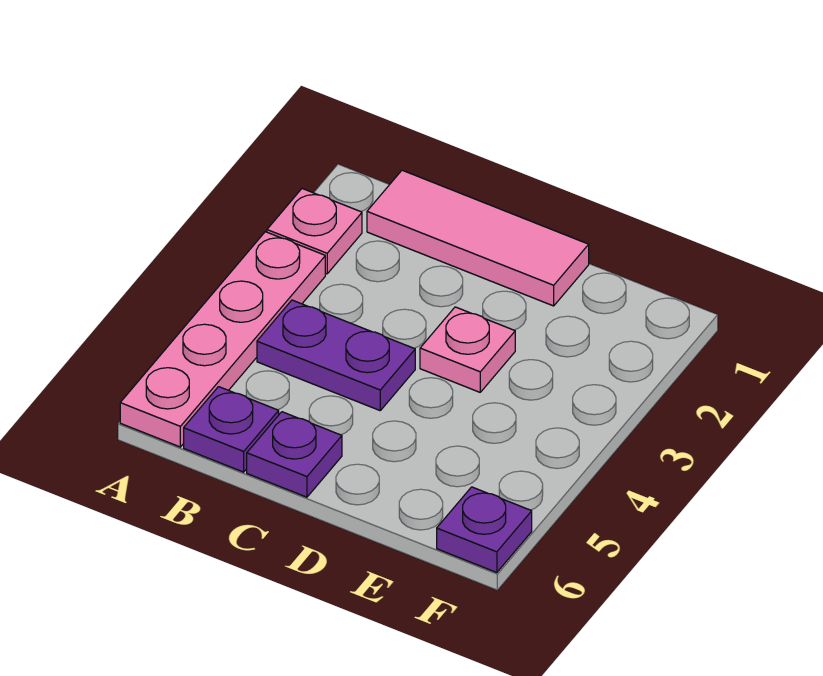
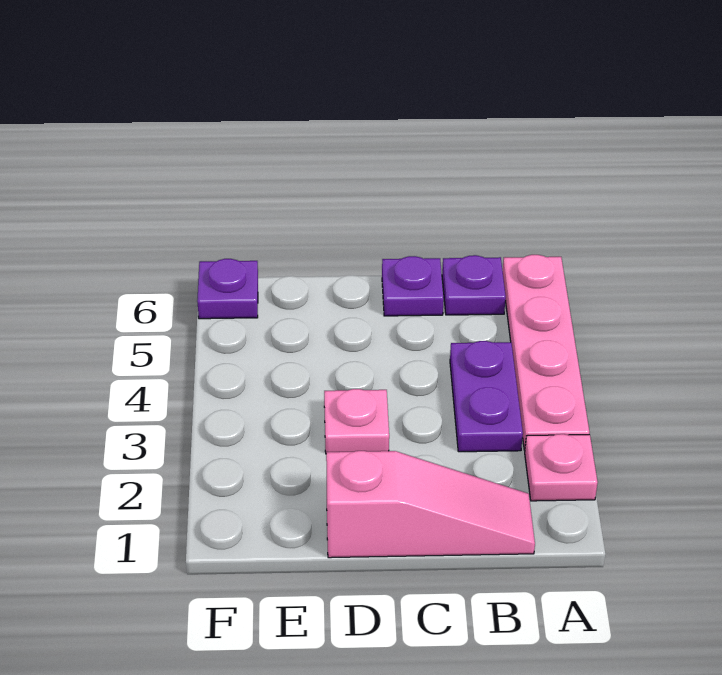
pink 1x3 tile [367,170,589,306] -> pink 1x3 slope [326,451,535,558]
purple 1x2 plate [257,300,415,410] -> purple 1x2 plate turned to [450,341,523,452]

